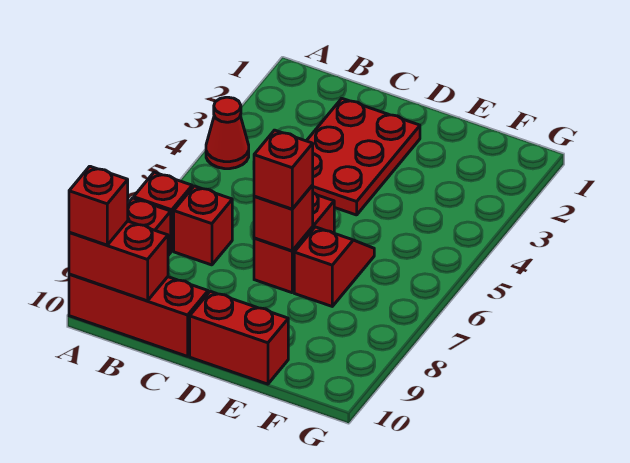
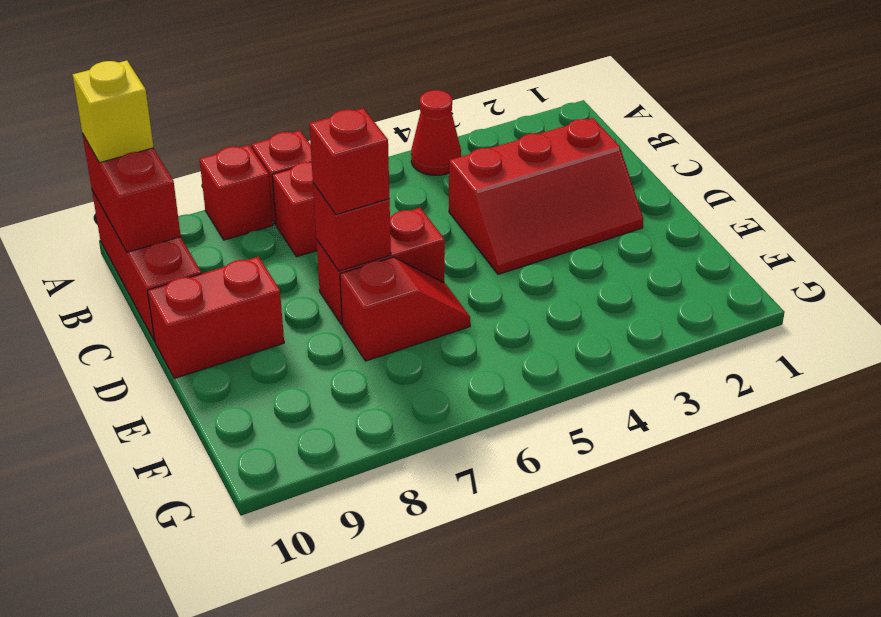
red 1x1 brick [69,166,128,245] -> yellow 1x1 brick [73,60,154,163]
red 2x3 plate [307,99,420,215] -> red 2x3 slope [449,118,643,274]
red 1x2 brick [190,291,288,384] -> red 1x2 brick turned to [147,257,284,378]

